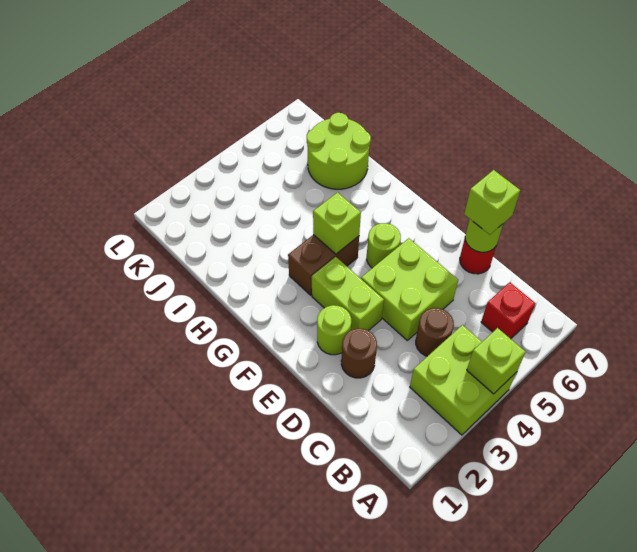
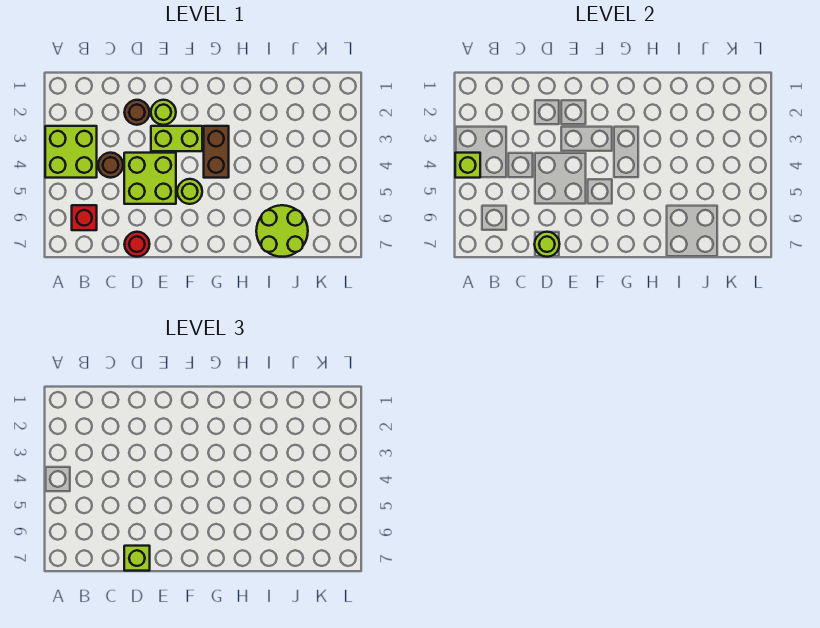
lime 1x1 brick [313,192,361,254] -> none

